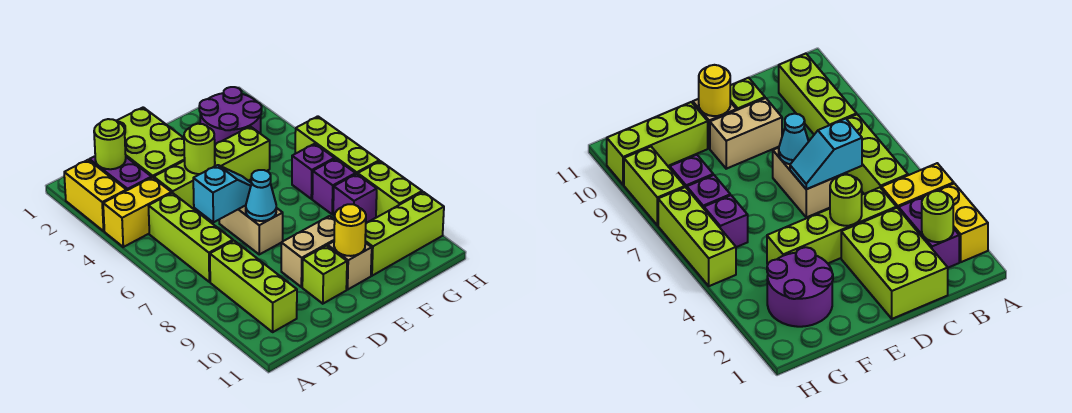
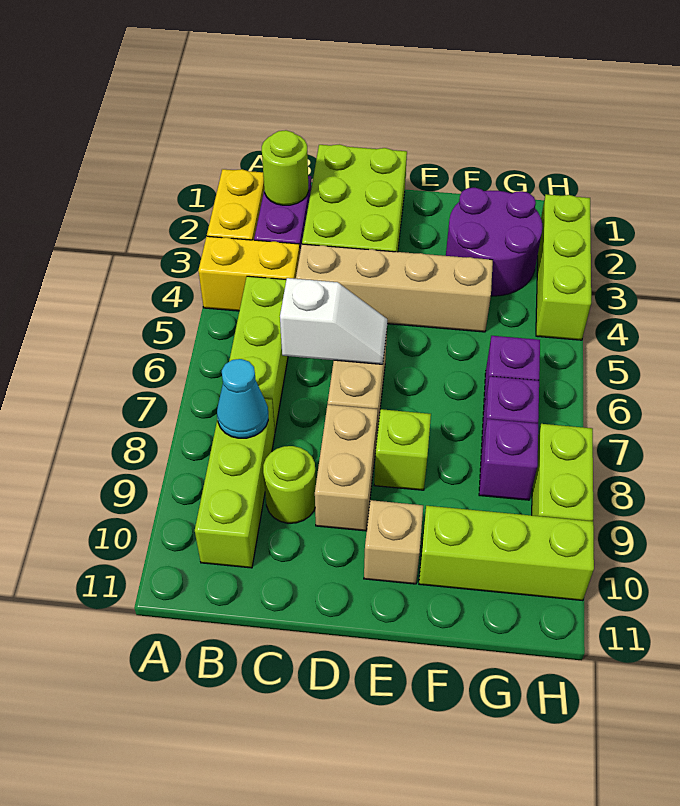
lime 1x4 brick [154,126,270,209] -> tan 1x4 brick [296,244,493,332]
cyan 1x2 slope [193,165,252,222] -> white 1x2 slope [280,278,387,364]
lime 1x1 round brick [184,124,215,174] -> lime 1x1 round brick moved to [263,446,316,523]
cyan 1x1 cone [246,170,276,221] -> cyan 1x1 cone moved to [217,359,268,438]
tan 1x2 brick [281,216,335,287] -> tan 1x2 brick turned to [315,405,378,531]
lime 1x1 brick [302,246,347,304] -> lime 1x1 brick moved to [374,409,431,490]
yellow 1x1 round brick [334,204,366,256] -> none
lime 1x3 brick [295,116,379,174] -> lime 1x3 brick moved to [536,194,591,340]

